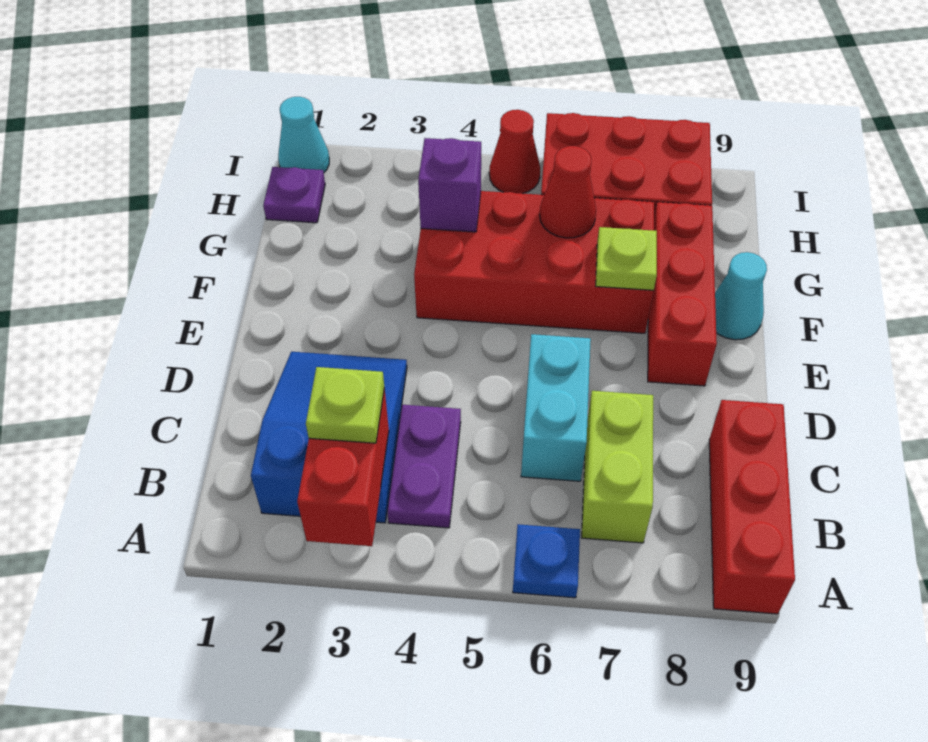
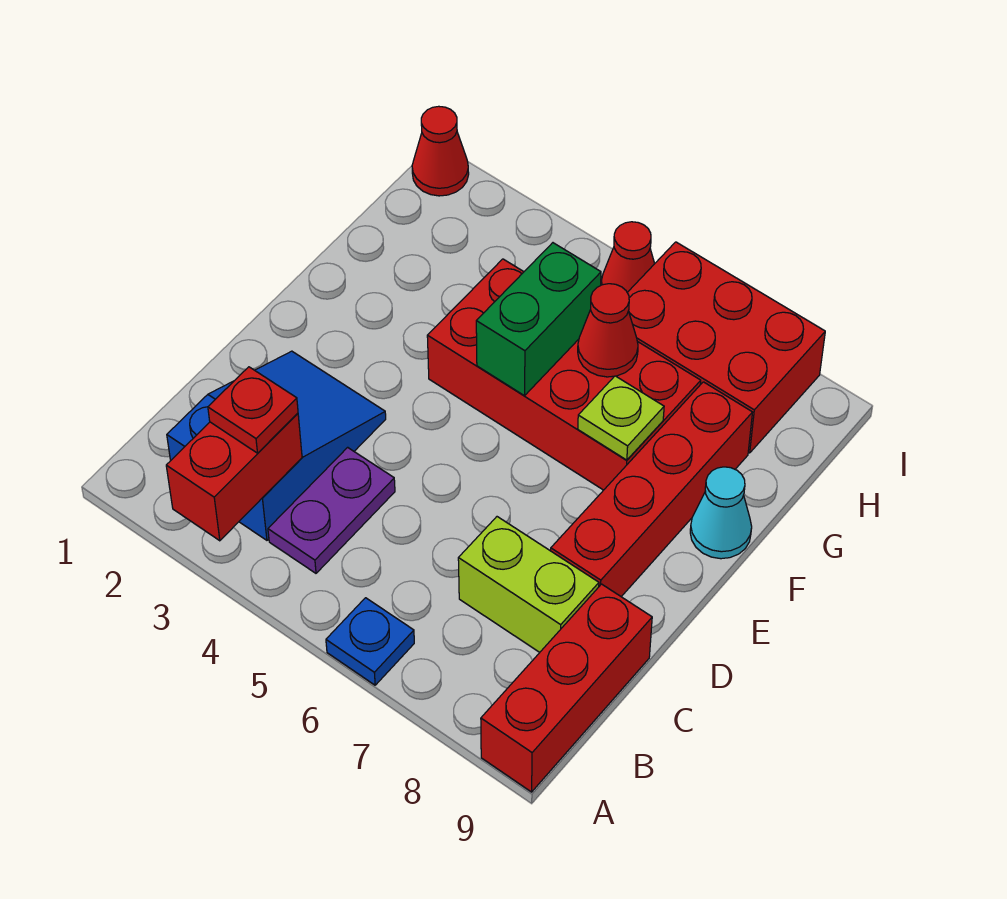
lime 1x1 plate [306,367,384,443] -> red 1x1 plate [208,367,298,453]
lime 1x2 brick [582,391,653,543] -> lime 1x2 brick turned to [458,517,599,652]
cyan 1x2 brick [521,334,591,481] -> none
red 1x3 brick [648,202,717,386] -> red 1x4 brick [551,382,753,597]
none -> green 1x2 brick [476,243,601,396]
purple 1x1 brick [418,138,481,232] -> none
purple 1x1 plate [263,167,325,223] -> none
cyan 1x1 cone [278,97,329,172] -> red 1x1 cone [412,106,469,196]

